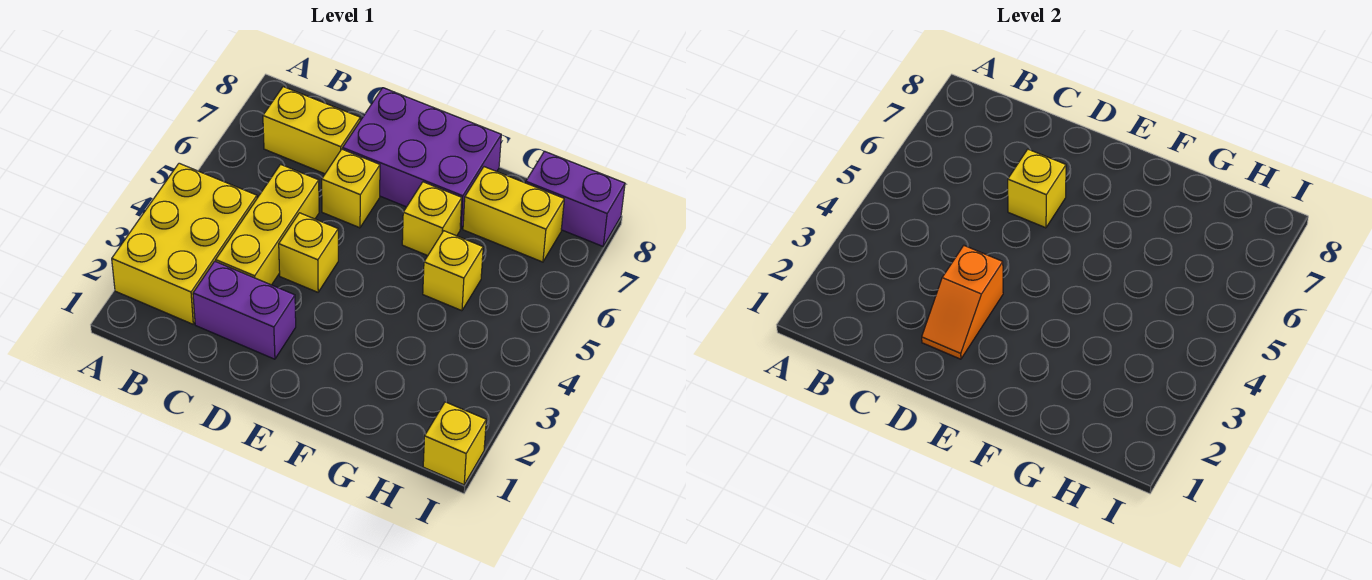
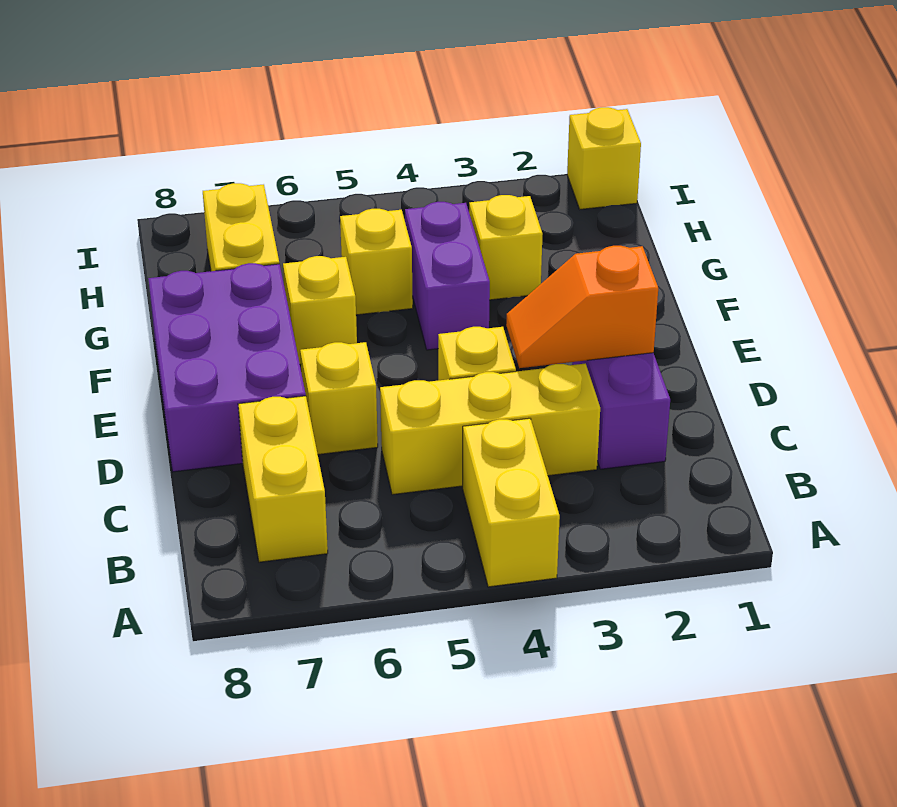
yellow 2x3 brick [112,163,257,324] -> yellow 1x2 brick [463,418,560,587]
orange 1x2 slope [922,246,1003,359] -> orange 1x2 slope turned to [506,246,658,368]
yellow 1x1 brick [1008,149,1066,228] -> yellow 1x1 brick moved to [469,195,543,300]
purple 1x2 brick [526,151,625,246] -> purple 1x2 brick moved to [405,202,490,350]

